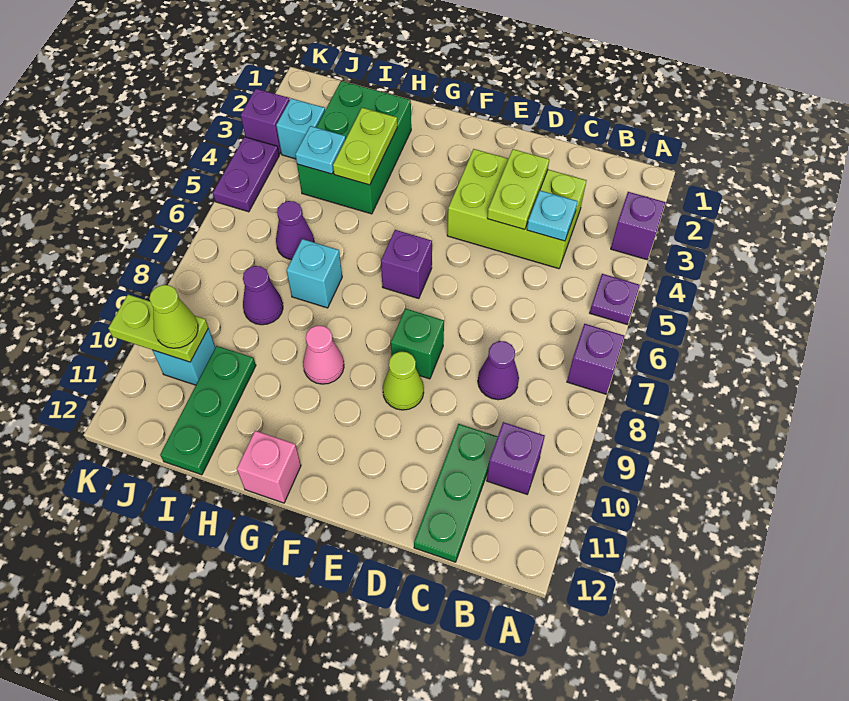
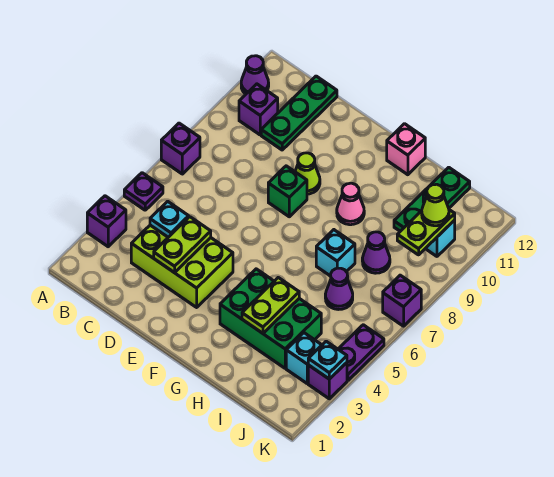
purple 1x1 cone [478,341,519,400] -> purple 1x1 cone moved to [241,56,269,94]
purple 1x1 brick [381,230,432,299] -> purple 1x1 brick moved to [383,275,421,326]
green 2x3 brick [297,81,411,214] -> green 2x3 brick turned to [220,269,321,368]
cyan 1x1 plate [295,126,346,174] -> cyan 1x1 plate moved to [308,341,347,379]
lime 1x2 plate [108,295,208,362] -> lime 1x2 plate turned to [397,210,455,255]

